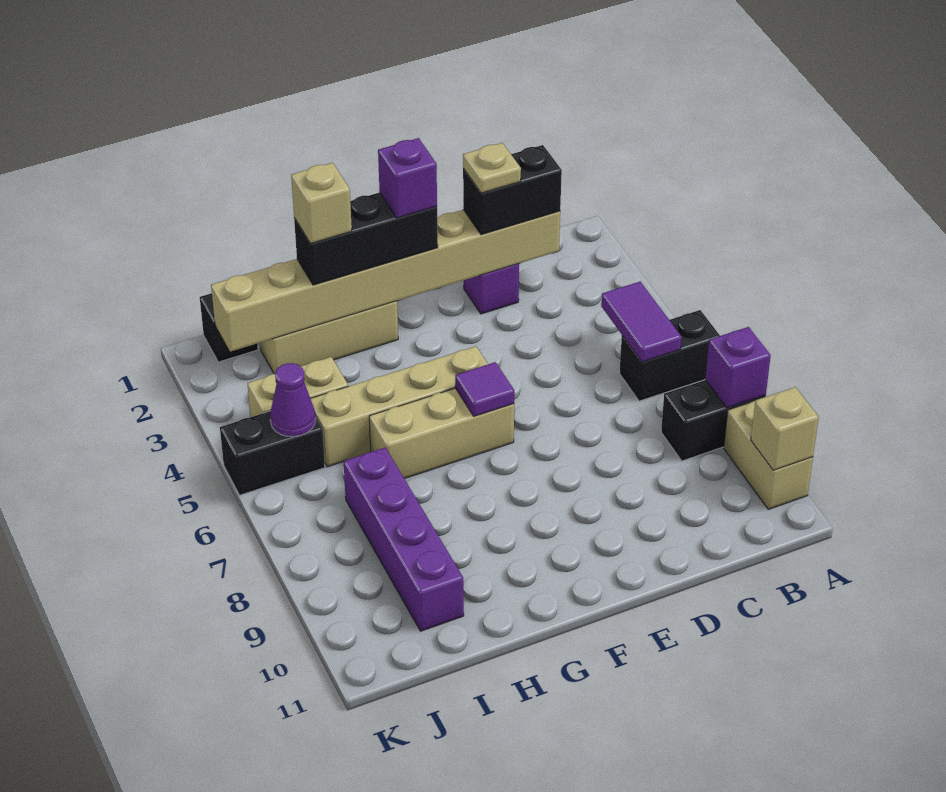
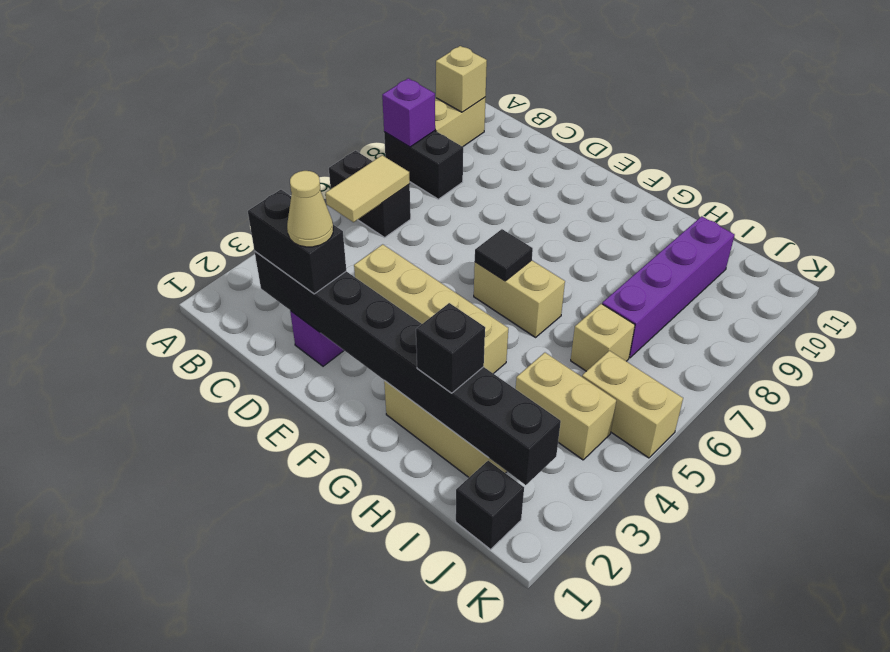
purple 1x2 tile [601,282,682,362] -> tan 1x2 tile [326,155,410,222]
tan 1x8 brick [211,210,560,352] -> black 1x8 brick [255,252,561,485]
tan 1x1 plate [463,143,521,193] -> tan 1x1 cone [287,171,333,247]
black 1x3 brick [294,193,438,285] -> black 1x1 brick [416,303,485,393]
purple 1x1 brick [378,138,437,218] -> none
tan 1x4 brick [310,346,488,467] -> tan 1x4 brick moved to [354,244,508,374]
tan 1x3 brick [369,388,514,479] -> tan 1x2 brick [474,260,565,337]
purple 1x1 tile [455,362,515,416] -> black 1x1 tile [475,229,533,281]
tan 1x1 brick [291,163,352,243] -> tan 1x1 brick moved to [571,304,635,371]
black 1x2 brick [220,411,325,495] -> tan 1x2 brick [582,351,683,458]
purple 1x1 cone [270,363,316,437] -> none

